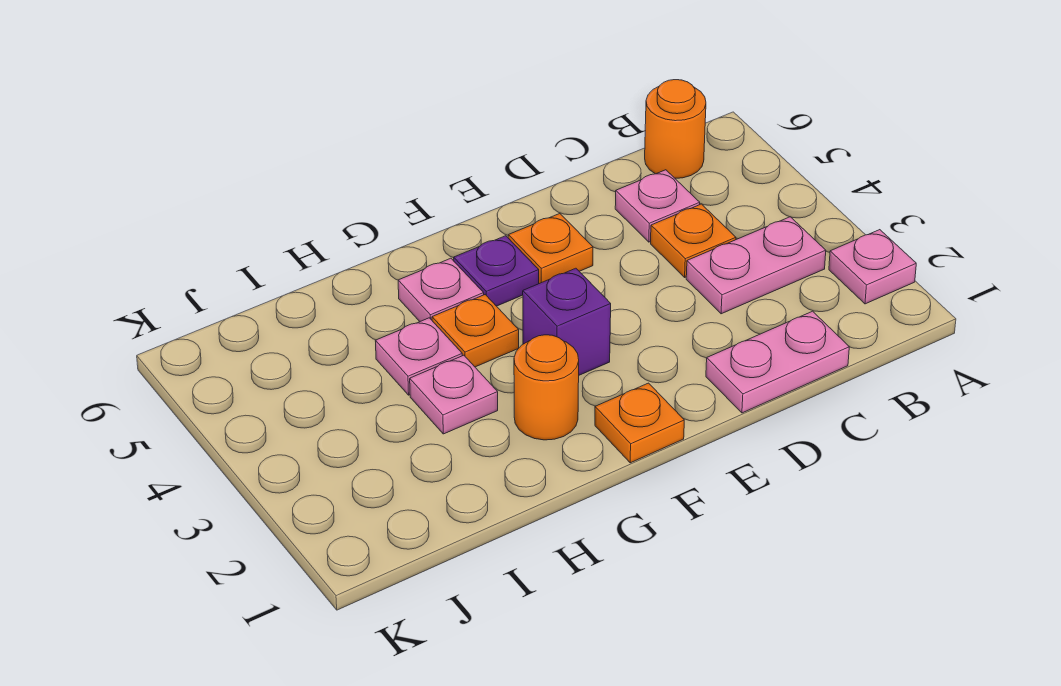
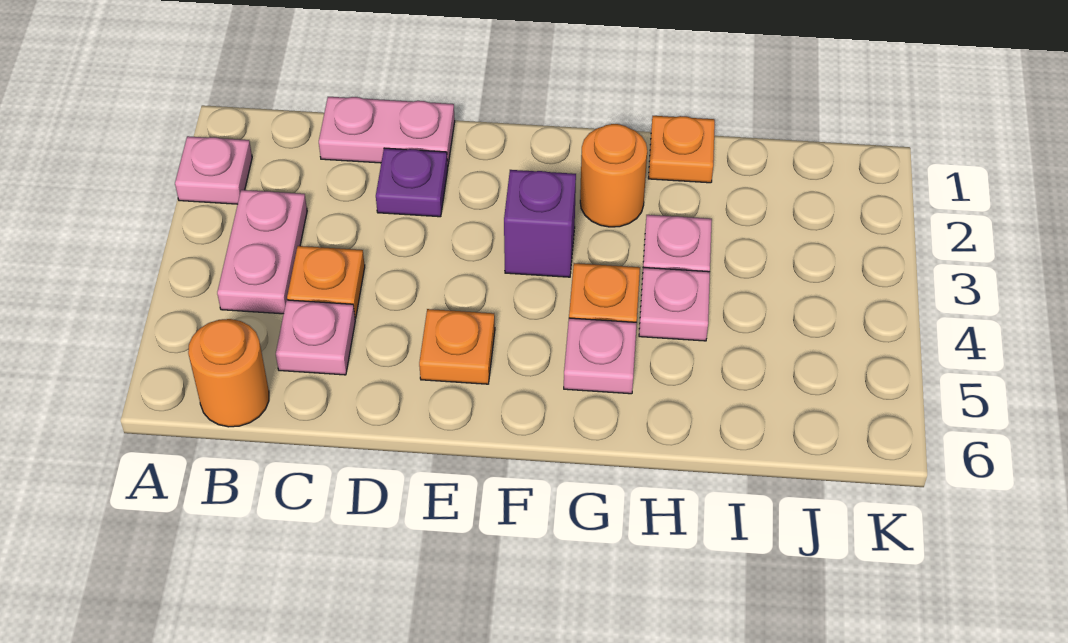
pink 1x2 plate [686,217,826,314] -> pink 1x2 plate turned to [217,190,307,314]
orange 1x1 plate [595,383,684,463] -> orange 1x1 plate moved to [648,116,715,183]
purple 1x1 plate [454,236,539,306] -> purple 1x1 plate moved to [376,148,448,217]

